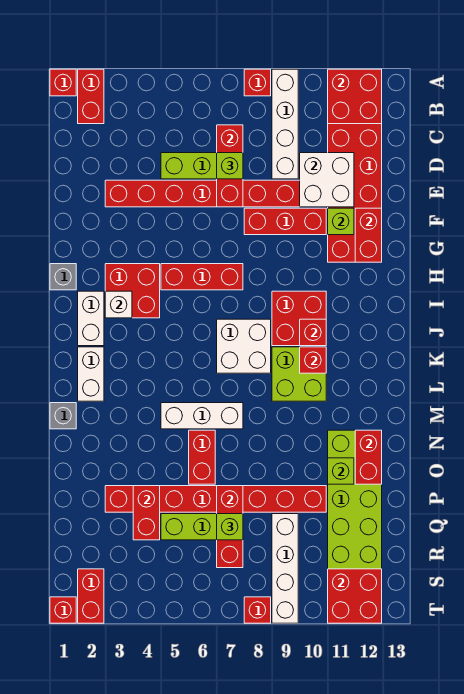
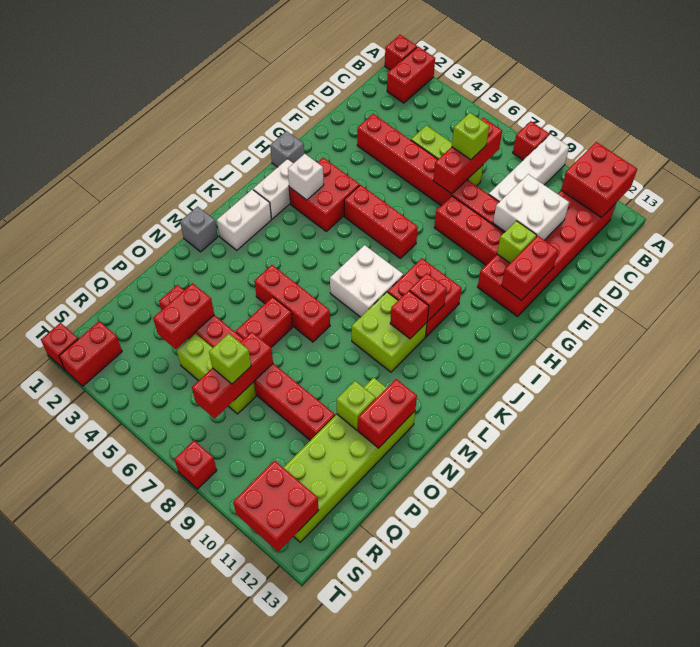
white 1x3 brick [161,403,243,429] -> red 1x3 brick [254,265,330,342]
white 1x4 brick [272,514,298,623] -> none

